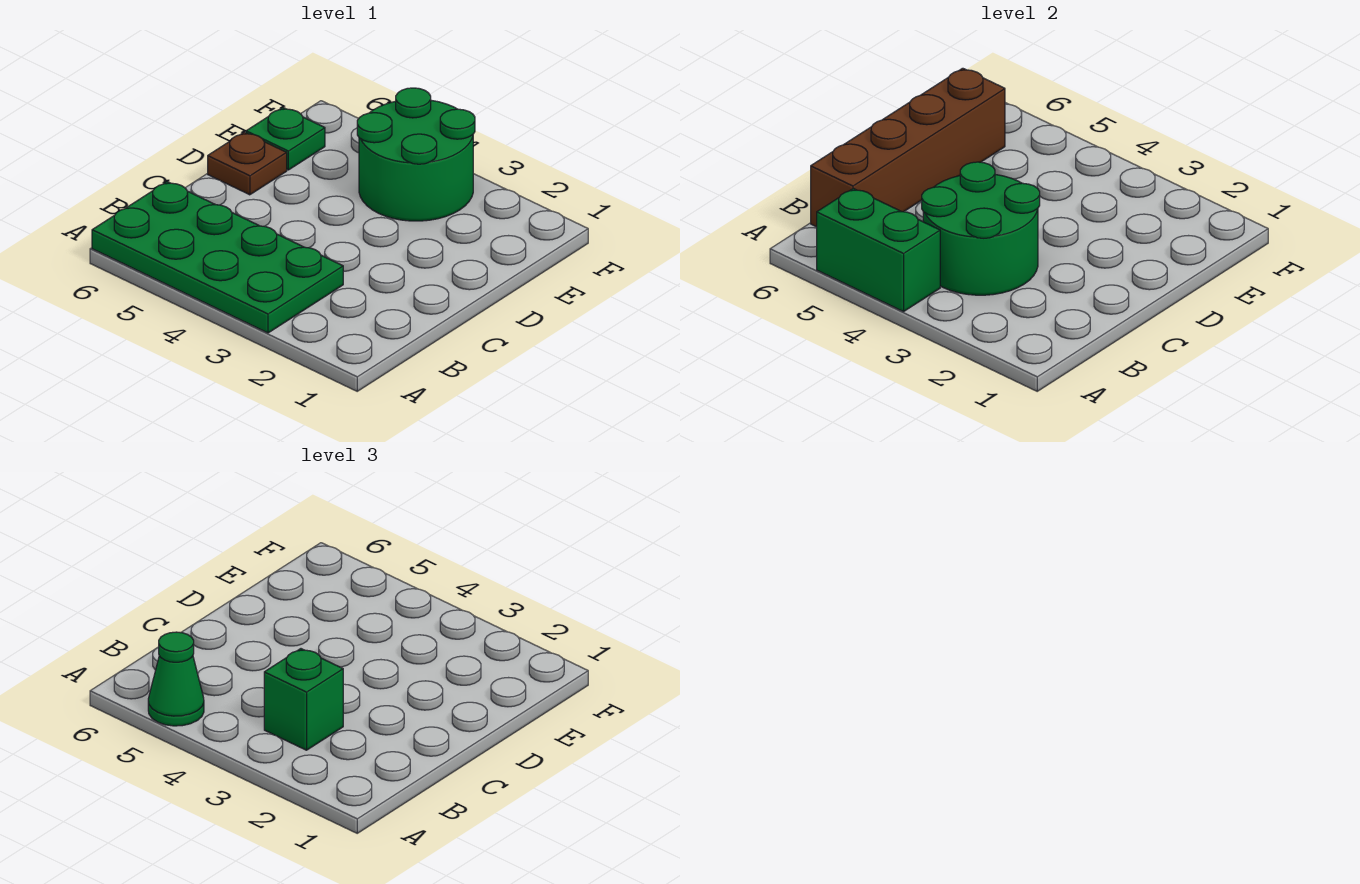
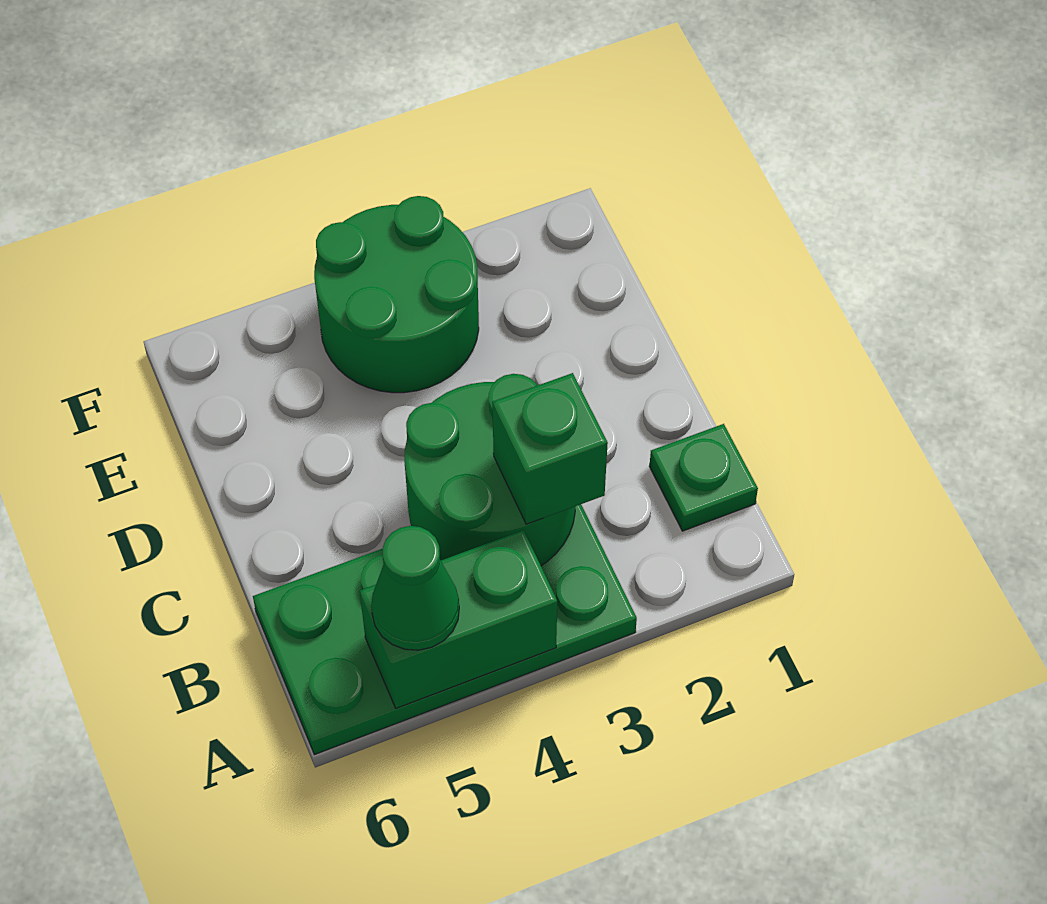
brown 1x4 brick [811,68,1005,227] -> none
brown 1x1 plate [208,132,287,195] -> none
green 1x1 plate [246,107,325,170] -> green 1x1 plate moved to [649,424,758,531]

